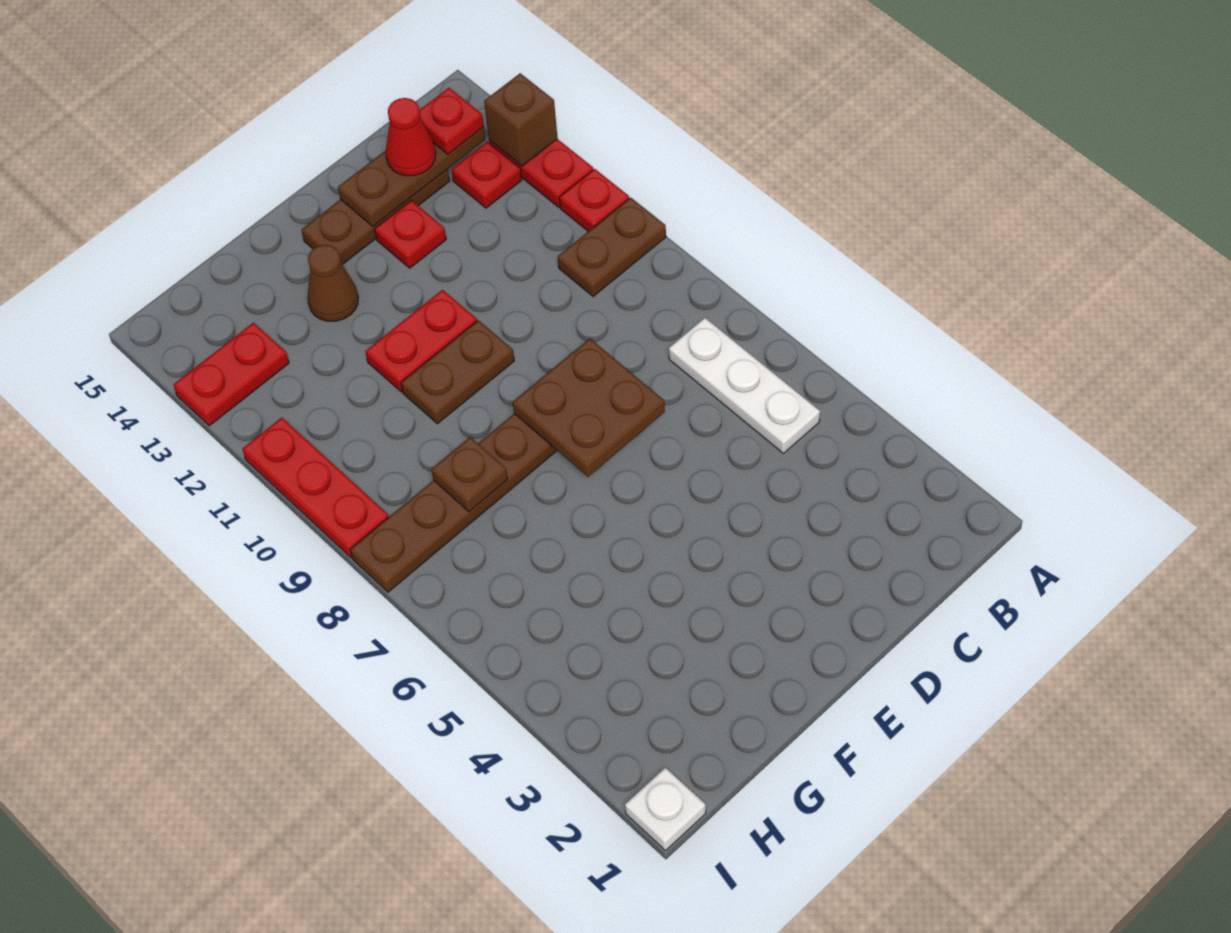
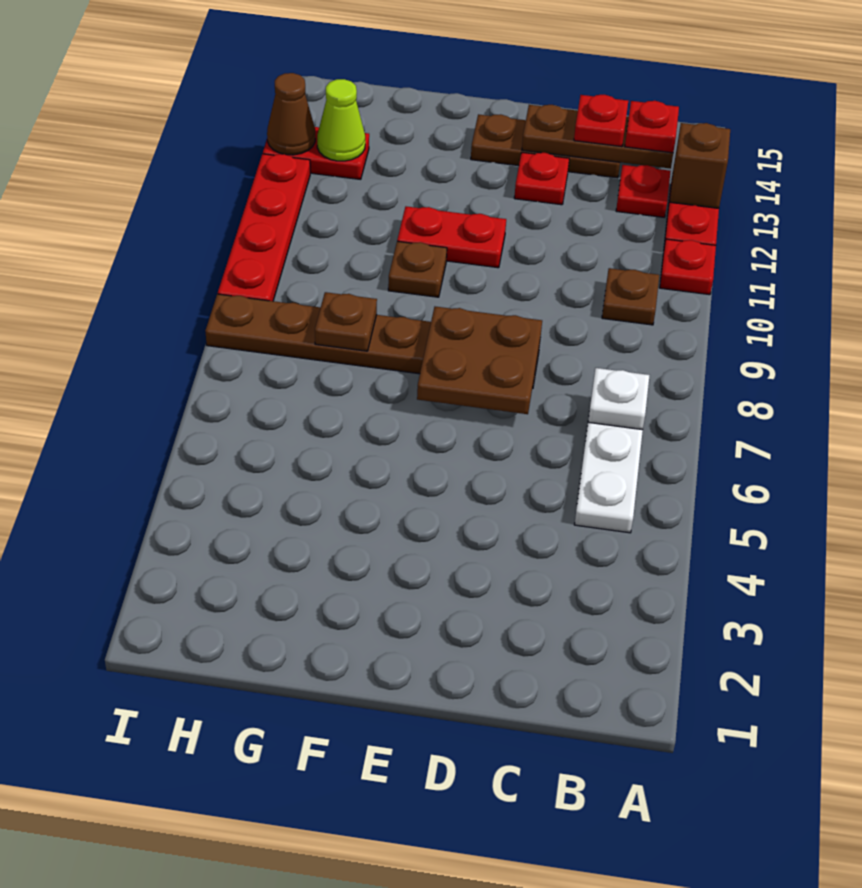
brown 1x2 plate [558,198,666,297] -> brown 1x1 plate [602,268,659,325]
red 1x1 cone [386,98,436,176] -> red 1x1 plate [574,95,628,147]
brown 1x2 plate [401,320,514,424] -> brown 1x1 plate [388,241,447,297]
brown 1x1 cone [307,245,358,321] -> brown 1x1 cone moved to [267,73,315,155]
none -> lime 1x1 cone [317,79,365,161]
white 1x1 plate [625,768,706,850] -> white 1x1 plate moved to [588,368,650,430]
red 1x3 plate [242,417,389,558] -> red 1x4 plate [218,154,310,301]

